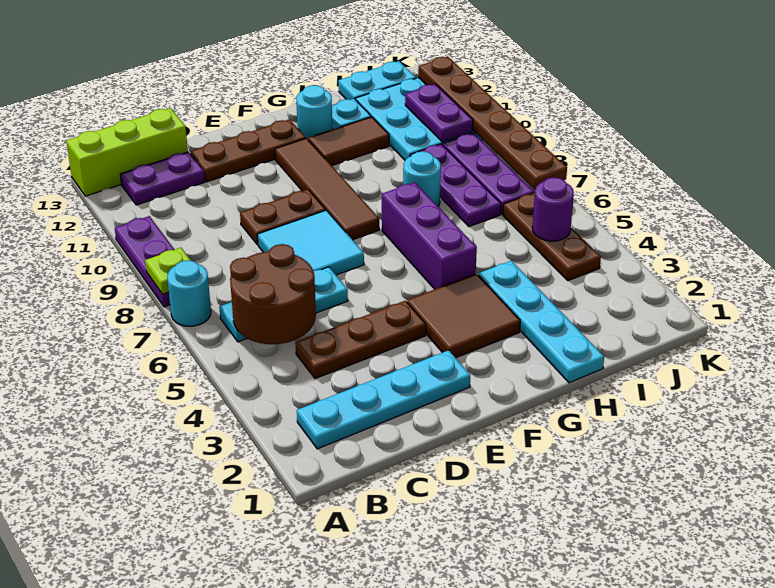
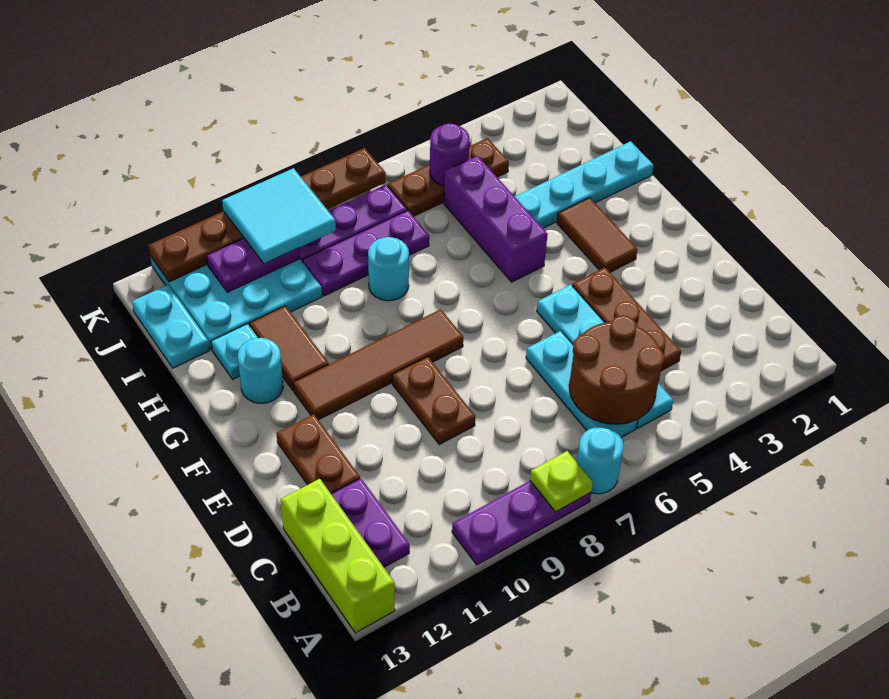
cyan 1x4 plate [297,350,470,449] -> cyan 1x4 plate moved to [537,285,673,428]
cyan 2x2 tile [257,210,364,275] -> cyan 2x2 tile moved to [222,168,336,264]
brown 1x3 plate [190,119,306,182] -> brown 1x2 plate [277,414,360,494]
brown 2x2 tile [407,274,520,358] -> brown 1x2 tile [557,198,638,272]
purple 1x3 brick [382,182,477,289] -> purple 1x3 brick turned to [444,156,548,282]

